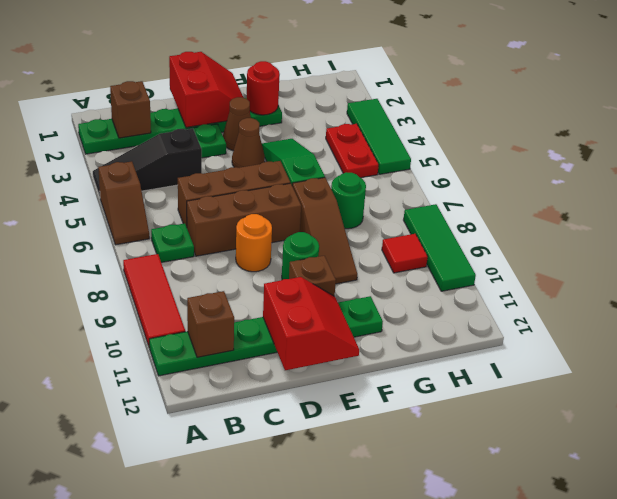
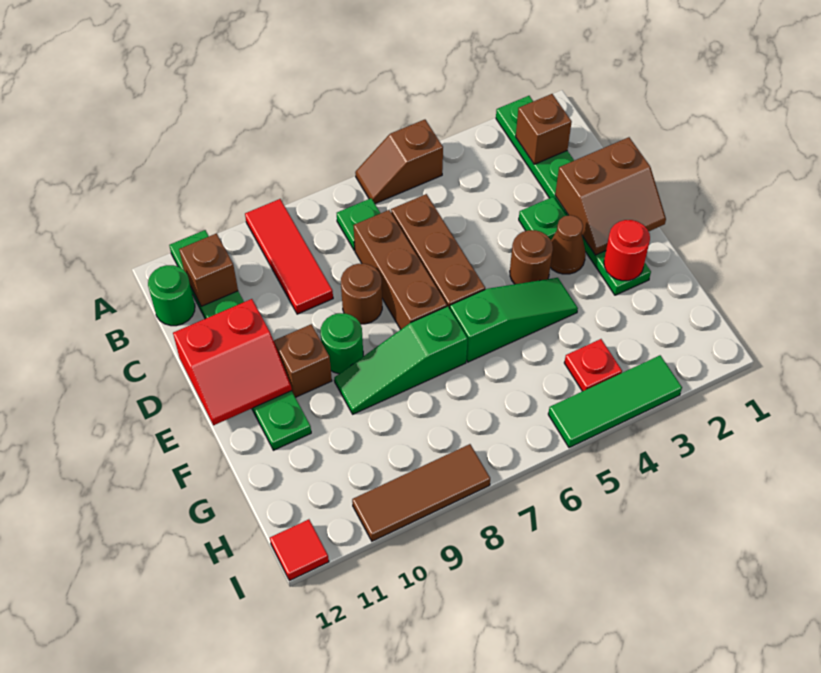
black 1x3 slope [93,128,202,197] -> none
red 1x3 tile [123,254,185,348] -> red 1x3 tile turned to [245,199,333,314]
red 2x2 slope [169,52,250,127] -> brown 2x2 slope [555,137,666,255]
orange 1x1 round brick [236,214,272,272] -> brown 1x1 round brick [341,264,382,324]
brown 1x1 cone [232,118,265,168] -> brown 1x1 round brick [510,230,553,284]
brown 1x3 slope [292,178,357,284] -> green 1x3 slope [334,306,468,414]
green 1x1 round brick [331,172,366,229] -> green 1x1 round brick moved to [148,265,195,326]
red 1x2 plate [326,124,379,178] -> red 1x1 plate [564,339,622,391]
red 1x1 tile [382,234,428,273] -> red 1x1 tile moved to [270,519,329,581]
green 1x3 tile [404,204,476,291] -> brown 1x3 tile [352,444,490,541]

